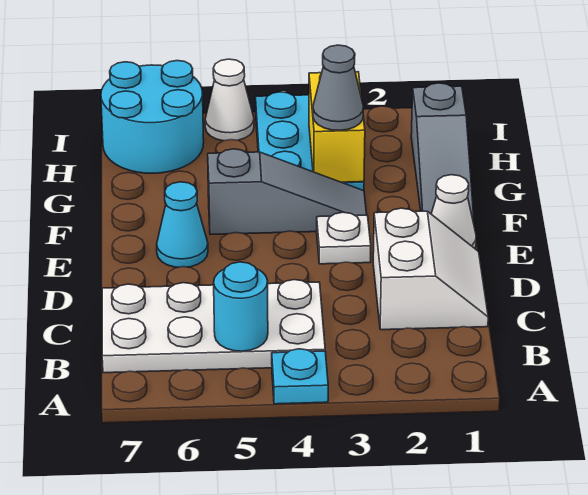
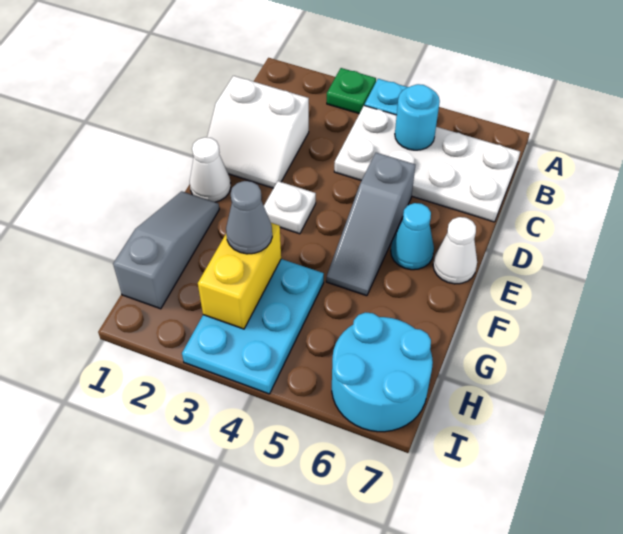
none -> green 1x1 plate [327,68,376,114]
white 2x2 slope [373,208,488,330] -> white 2x2 slope turned to [207,76,309,188]
grey 1x3 slope [208,149,367,235] -> grey 1x3 slope turned to [326,153,415,296]
white 1x1 cone [205,59,254,141] -> white 1x1 cone moved to [433,217,477,284]

